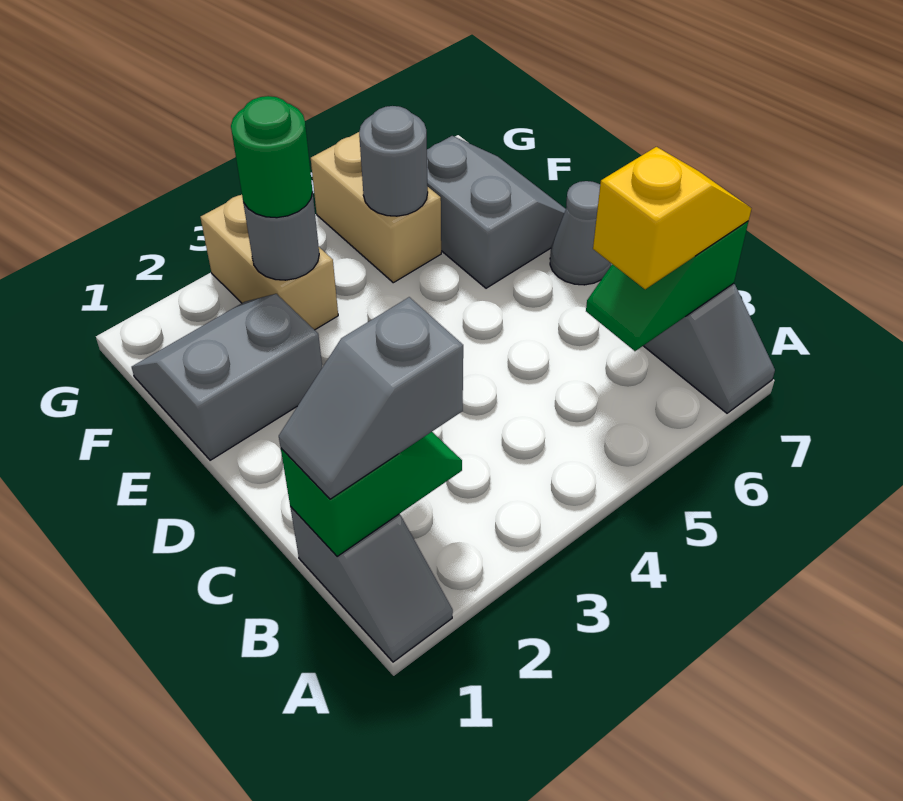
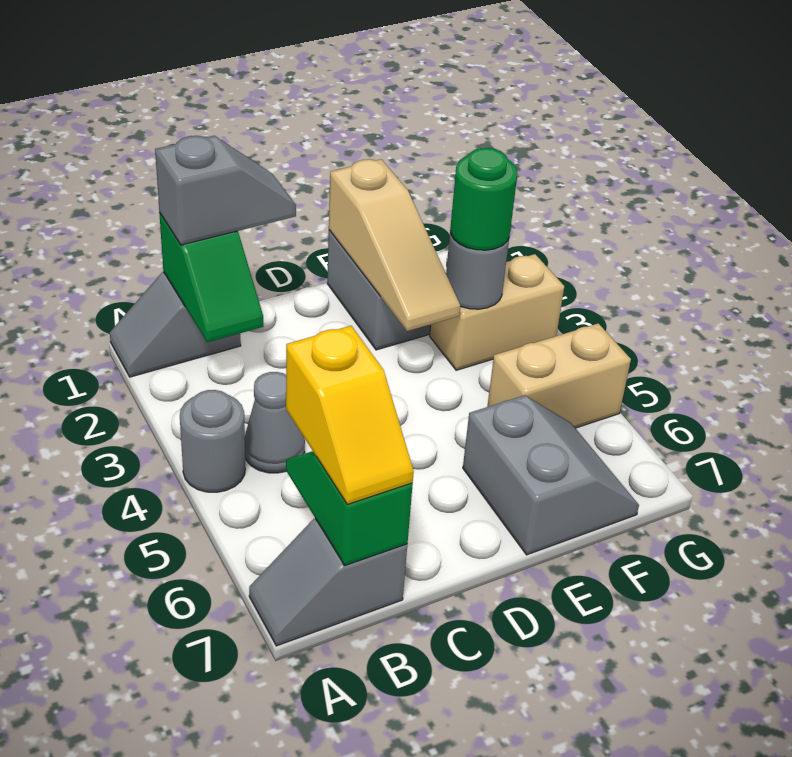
grey 1x2 slope [279,297,463,499] -> grey 1x2 slope turned to [155,136,296,245]
grey 1x1 cone [550,181,612,285] -> grey 1x1 cone moved to [245,372,305,473]
none -> tan 1x3 slope [329,159,460,331]
grey 2x2 slope [427,136,566,288] -> grey 2x2 slope turned to [463,395,639,555]
grey 1x1 round brick [359,106,428,216] -> grey 1x1 round brick moved to [180,390,245,492]

